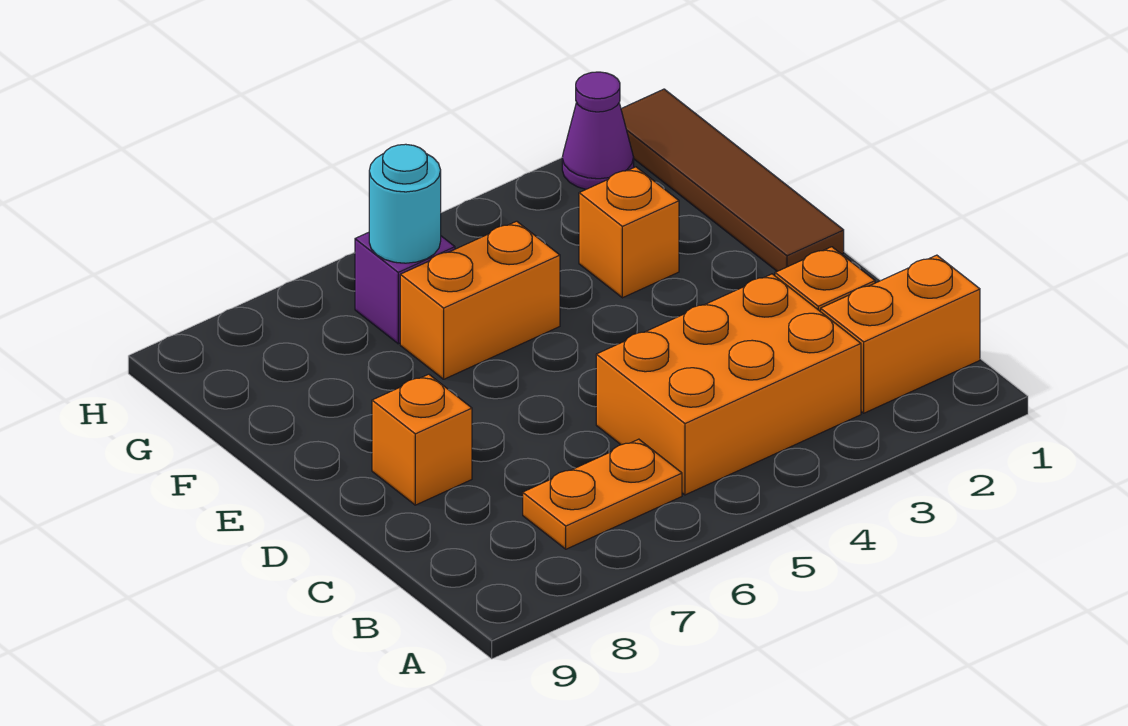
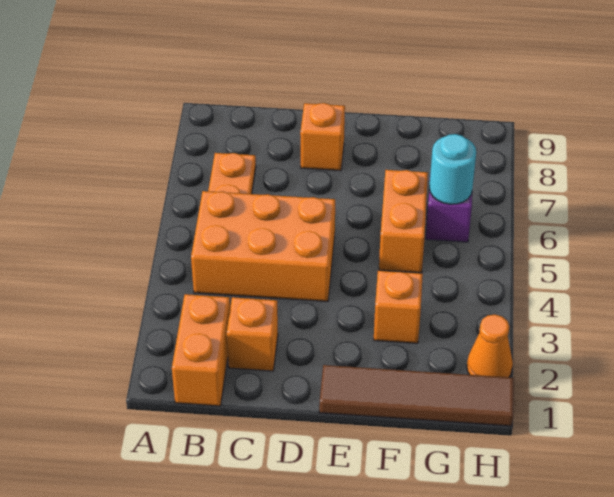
orange 2x3 brick [596,274,861,495] -> orange 2x3 brick turned to [191,191,335,302]
purple 1x1 cone [562,72,634,189] -> orange 1x1 cone [467,315,513,377]

